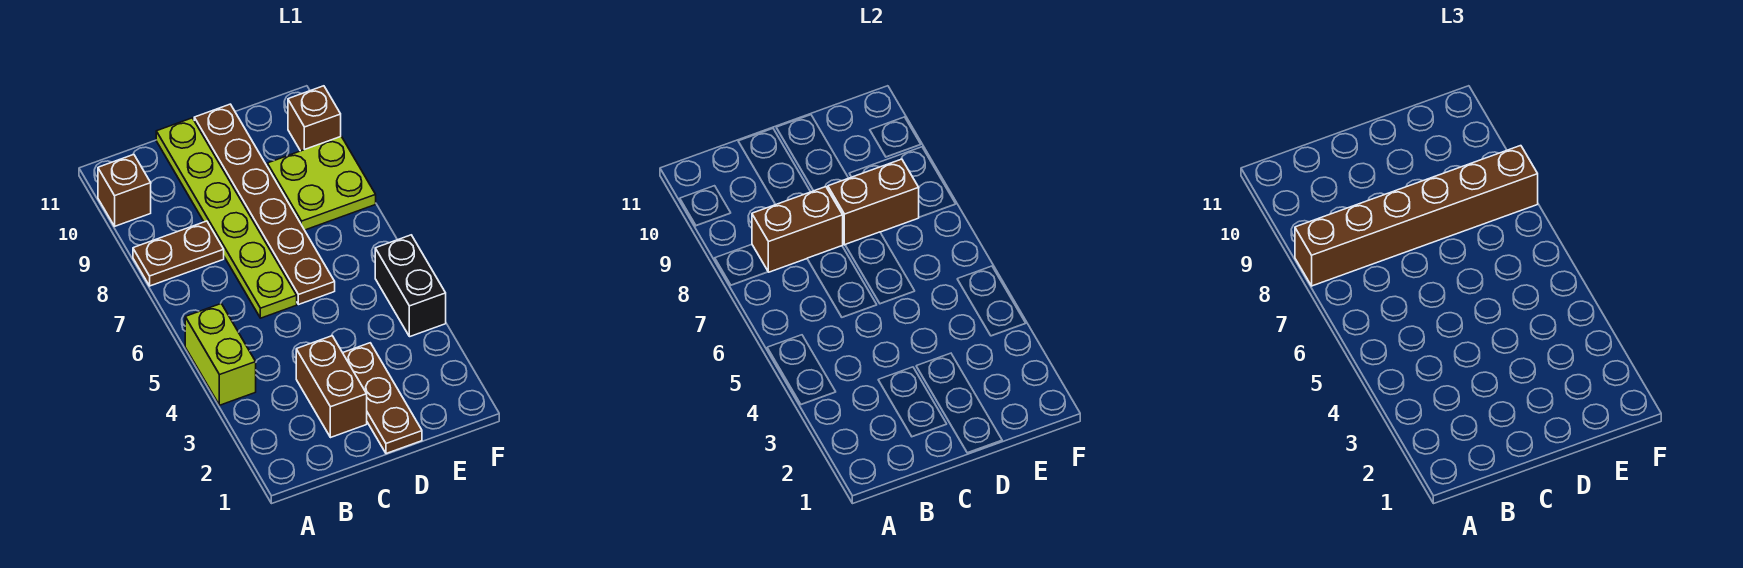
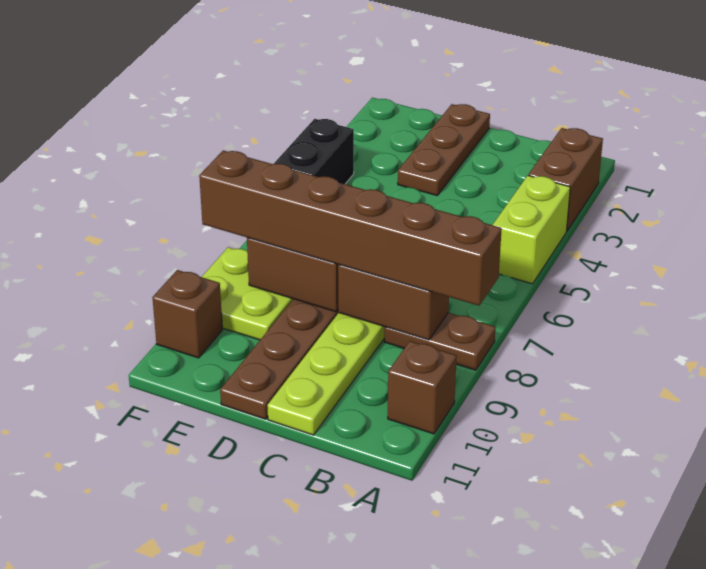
brown 1x2 brick [296,336,367,438] -> brown 1x2 brick moved to [528,128,603,231]

